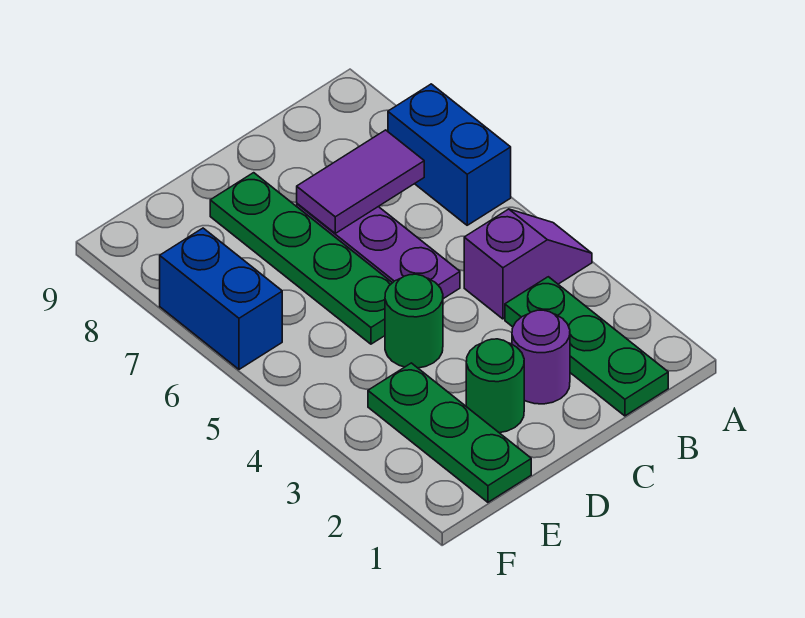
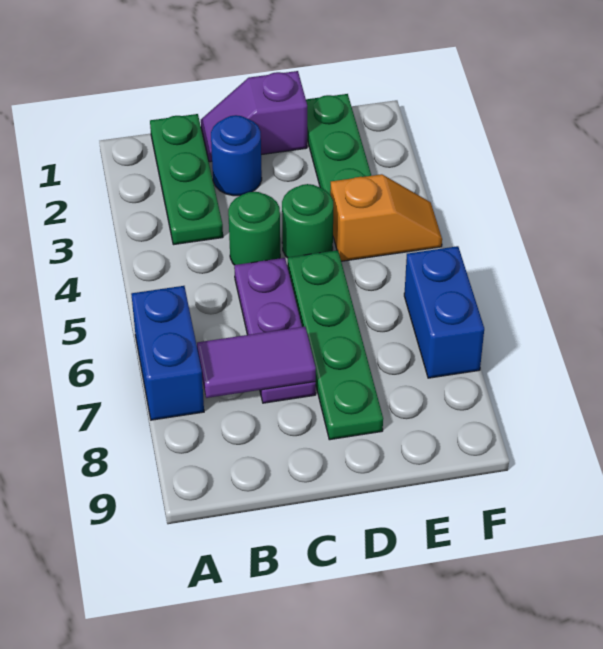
purple 1x2 slope [464,209,592,319] -> purple 1x2 slope moved to [201,71,307,162]
purple 1x1 round brick [512,310,570,404] -> blue 1x1 round brick [211,115,262,196]
green 1x1 round brick [466,339,524,433] -> green 1x1 round brick moved to [228,192,280,265]
none -> orange 1x2 slope [330,174,442,261]

